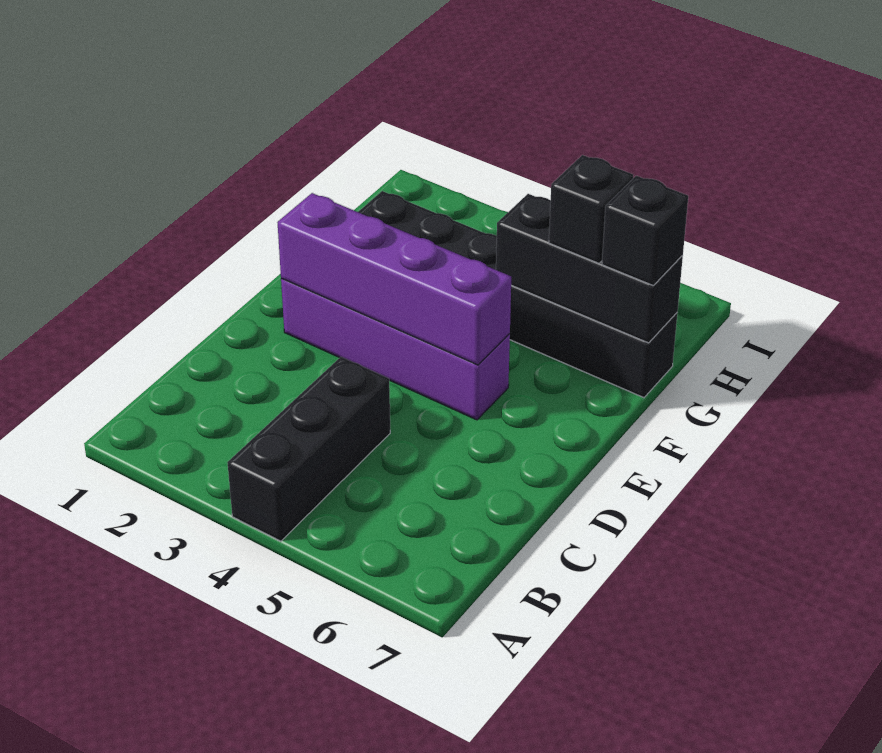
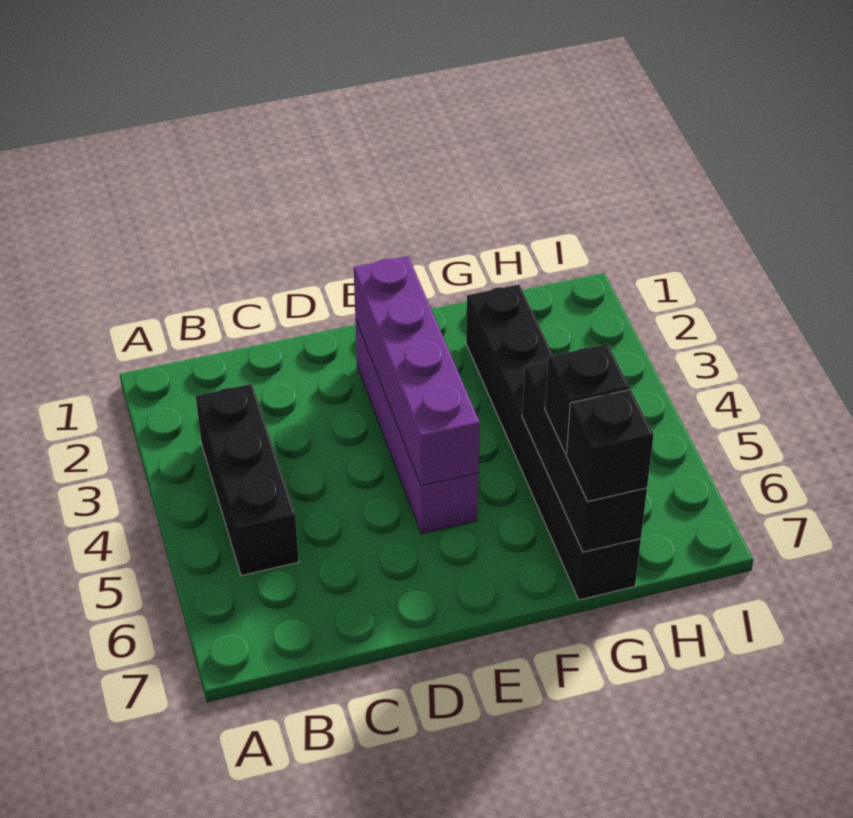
black 1x3 brick [227,357,390,541] -> black 1x3 brick turned to [196,384,299,576]

